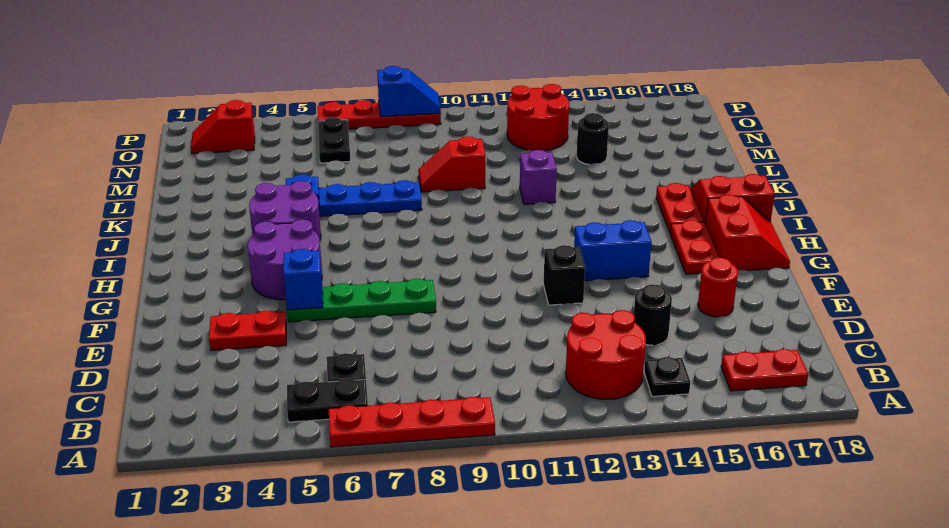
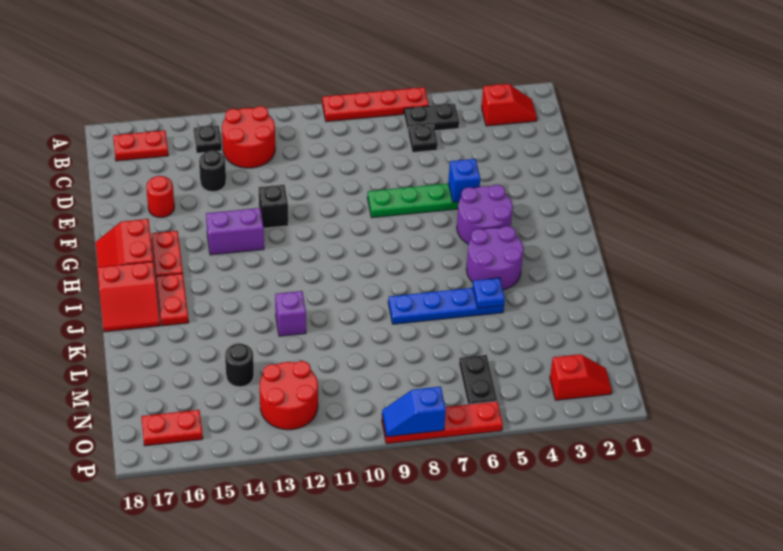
red 1x2 plate [209,310,286,350] -> red 1x2 plate moved to [141,410,203,446]
blue 1x2 brick [574,220,651,281] -> purple 1x2 brick [206,208,264,255]
red 1x2 slope [418,136,485,192] -> red 1x2 slope moved to [482,84,537,126]

